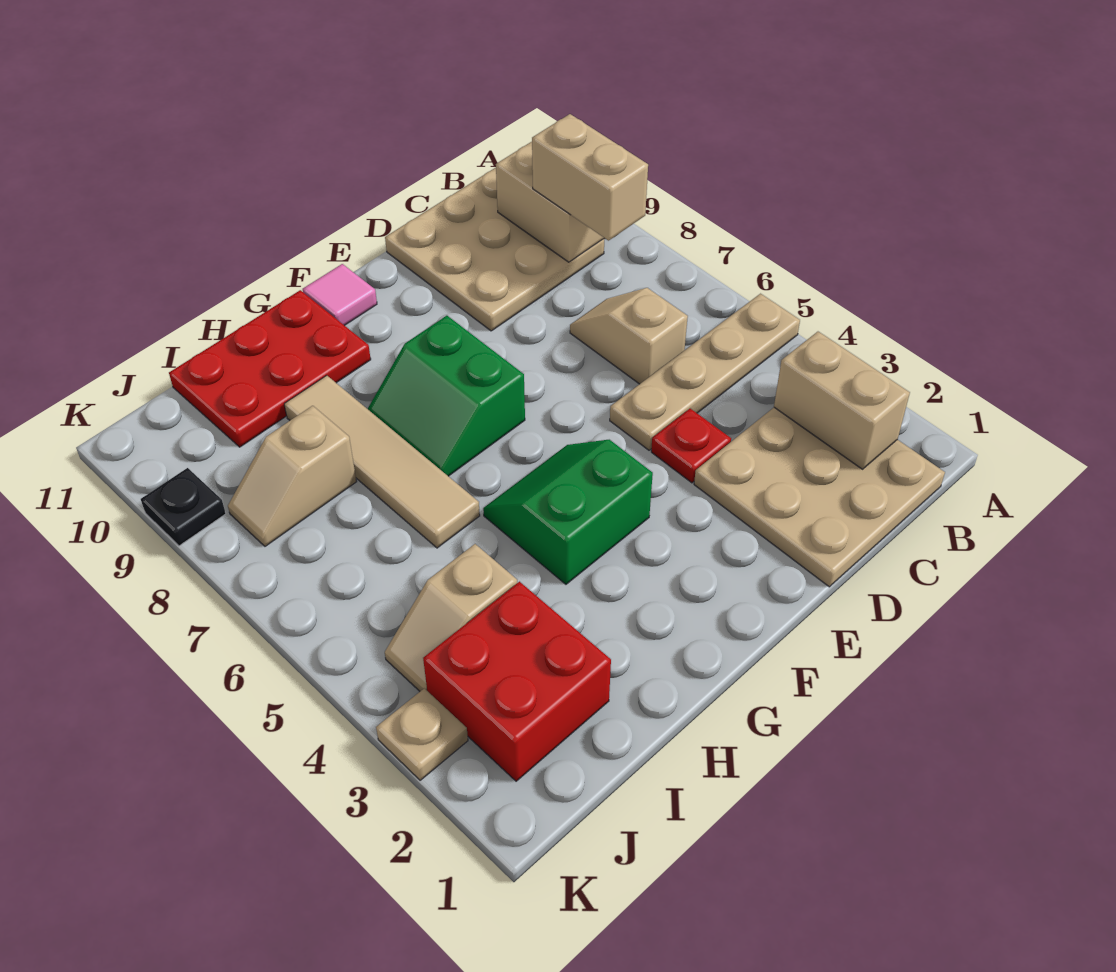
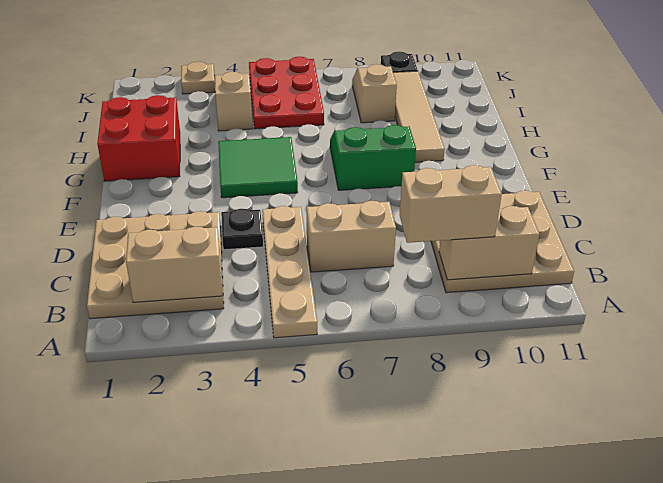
tan 1x2 slope [570,288,688,384] -> tan 1x2 brick [307,201,396,272]
red 1x1 plate [651,409,731,483] -> black 1x1 plate [221,209,263,250]
green 2x2 slope [483,440,653,584] -> green 2x2 tile [218,137,298,198]
pink 1x1 tile [303,264,377,326] -> none
red 2x3 plate [169,290,371,447] -> red 2x3 plate moved to [249,57,324,129]
tan 1x4 tile [284,375,480,548] -> tan 1x4 tile turned to [393,71,445,162]
red 2x2 brick [423,582,611,781] -> red 2x2 brick moved to [97,95,180,181]

